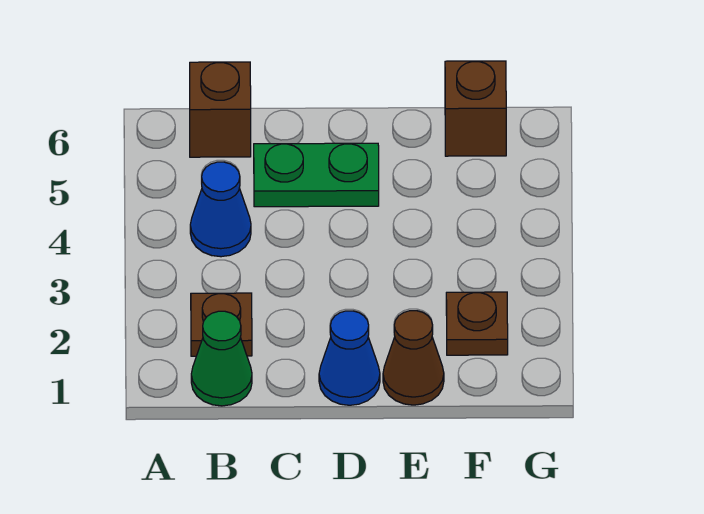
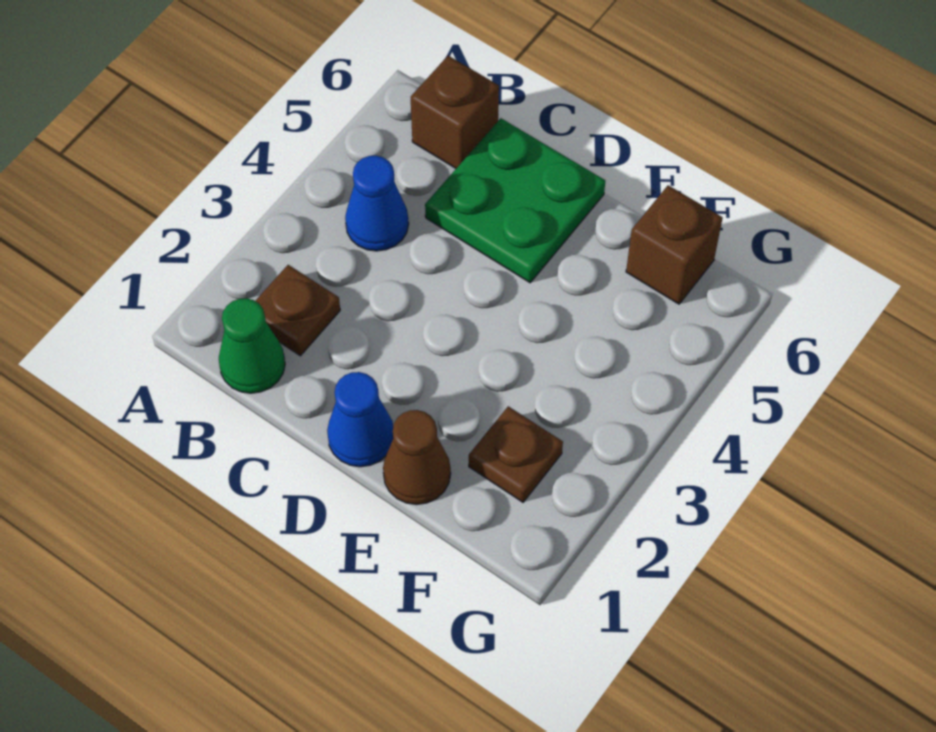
green 1x2 plate [254,143,379,207] -> green 2x2 plate [425,118,605,283]

